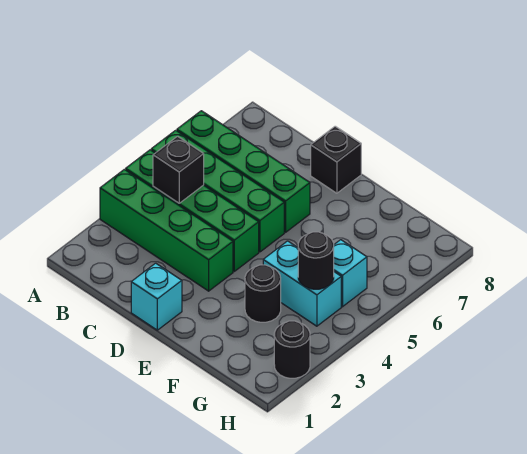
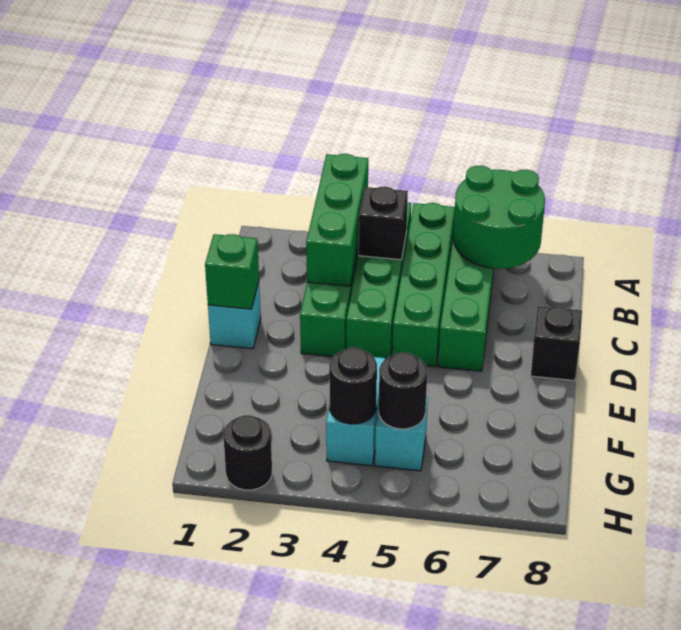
none -> green 1x3 brick [306,154,368,286]
none -> green 2x2 round brick [453,166,545,269]
none -> green 1x1 brick [205,234,259,309]
black 1x1 round brick [245,265,281,322] -> black 1x1 round brick moved to [379,353,427,429]

